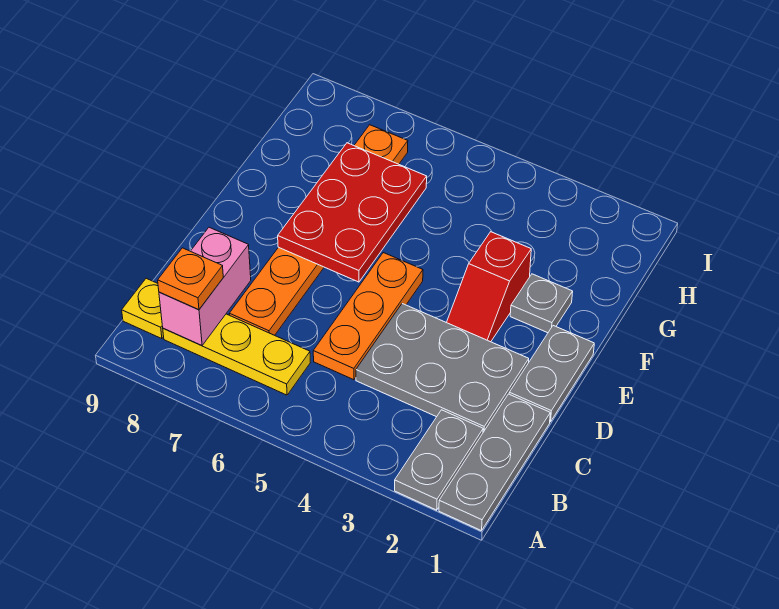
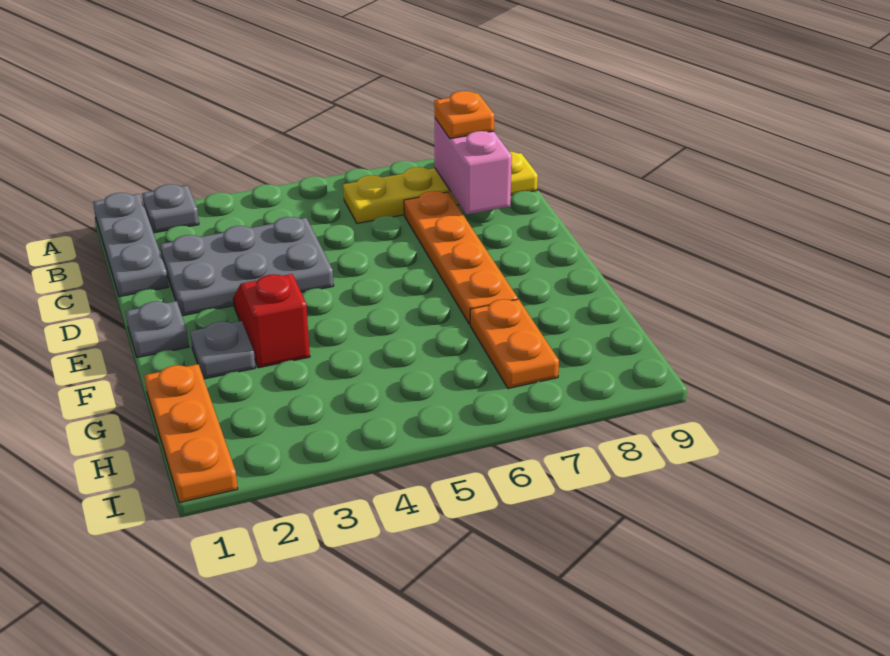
grey 1x2 plate [395,410,483,510] -> grey 1x1 plate [142,184,199,233]
orange 1x3 plate [313,253,423,380] -> orange 1x3 plate moved to [144,364,238,503]
grey 1x2 plate [509,326,594,422] -> grey 1x1 plate [125,301,189,358]
red 2x3 plate [278,143,427,282] -> none

